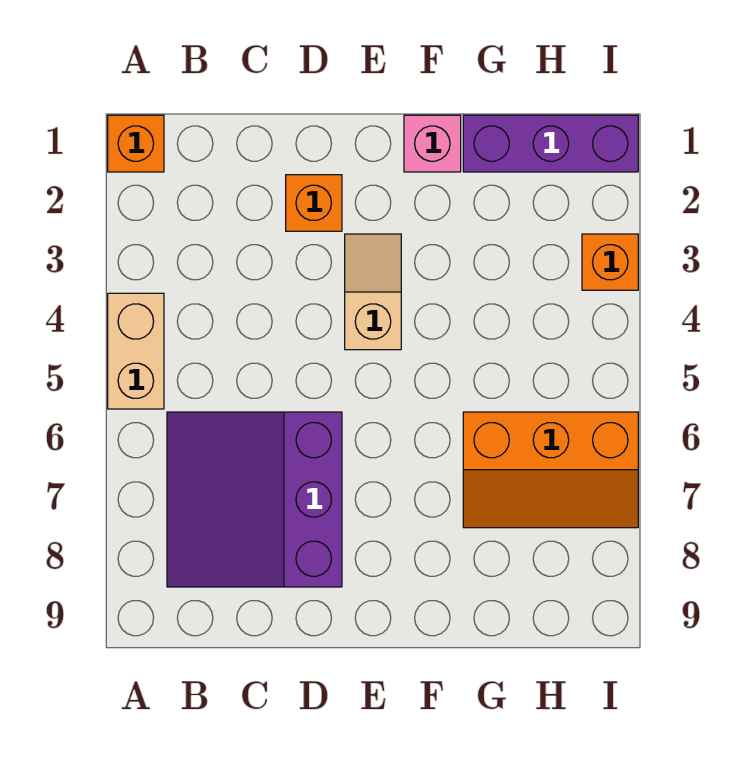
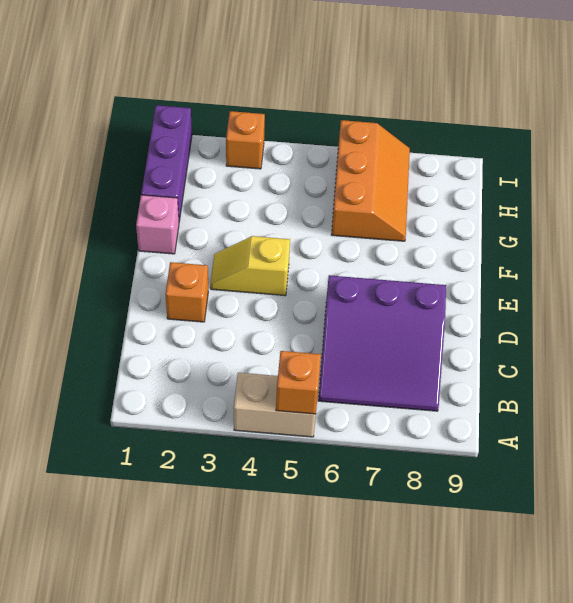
orange 1x1 brick [108,115,164,172] -> orange 1x1 brick moved to [276,351,321,414]
tan 1x2 slope [345,234,401,350] -> yellow 1x2 slope [210,236,290,296]

